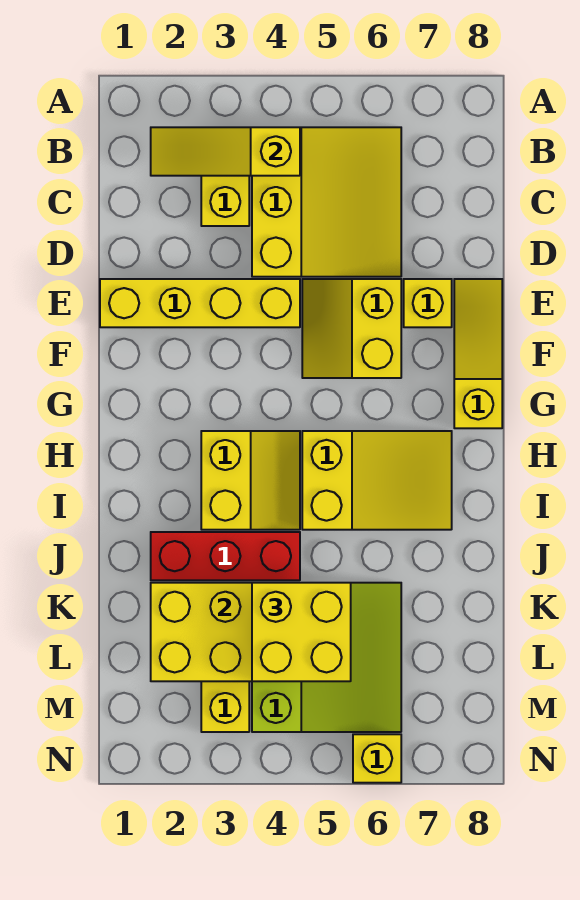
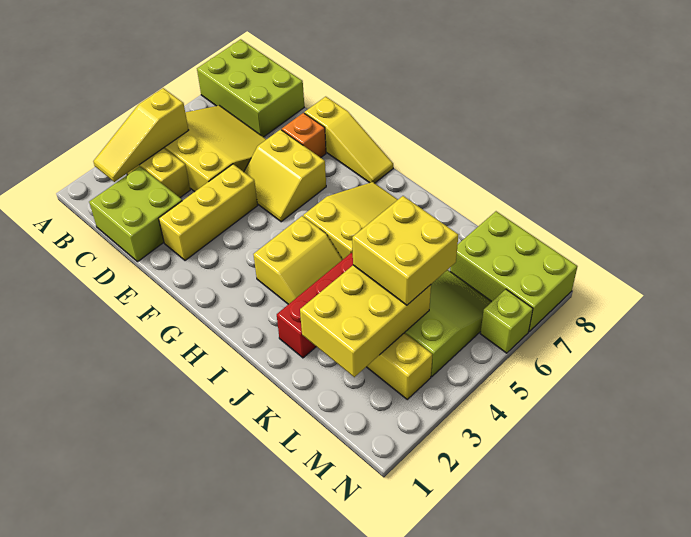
none -> lime 2x3 brick [197,39,304,137]
none -> lime 2x2 brick [89,166,182,262]
yellow 1x4 brick [100,279,300,327] -> yellow 1x3 brick [159,164,258,260]
yellow 1x1 brick [404,279,452,327] -> orange 1x1 brick [282,113,326,158]
yellow 1x3 slope [454,279,502,428] -> yellow 1x3 slope turned to [305,97,393,183]
yellow 2x2 slope [201,431,300,530] -> yellow 2x2 slope turned to [253,216,343,304]
none -> lime 2x3 brick [450,211,578,331]
yellow 1x1 brick [353,734,401,783] -> lime 1x1 brick [480,289,533,353]

